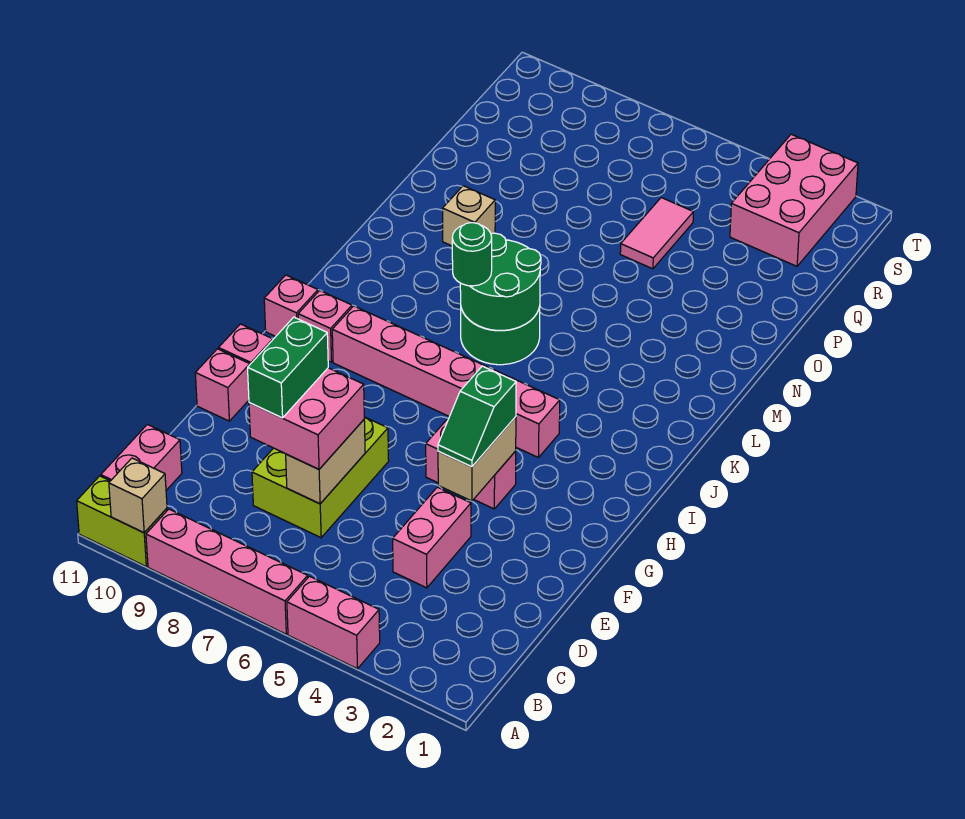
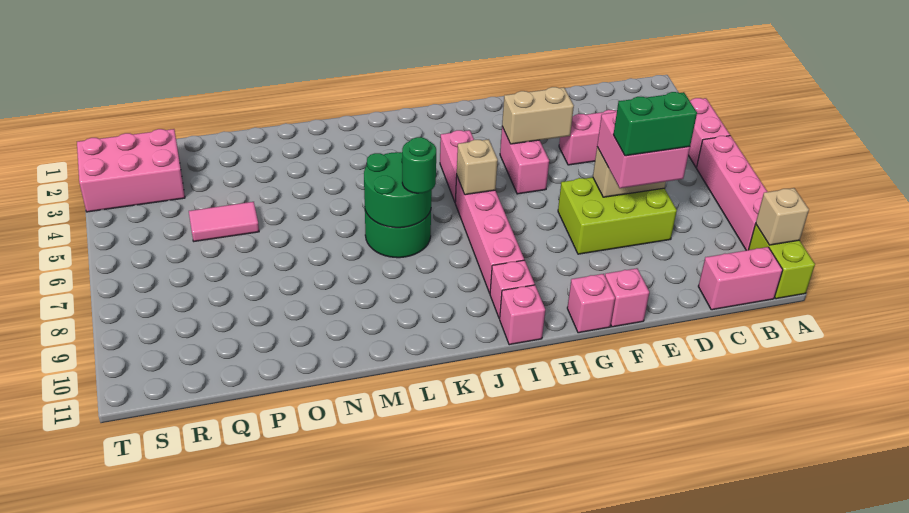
green 1x2 slope [438,366,516,467] -> none
tan 1x1 brick [443,186,495,246] -> tan 1x1 brick moved to [457,139,498,195]

